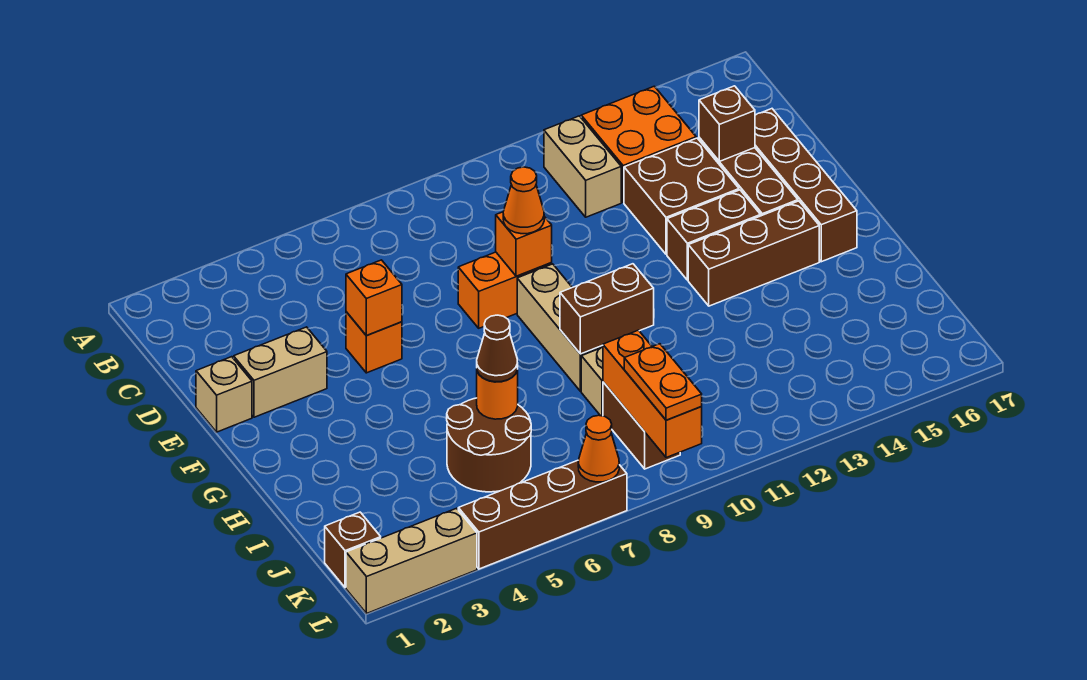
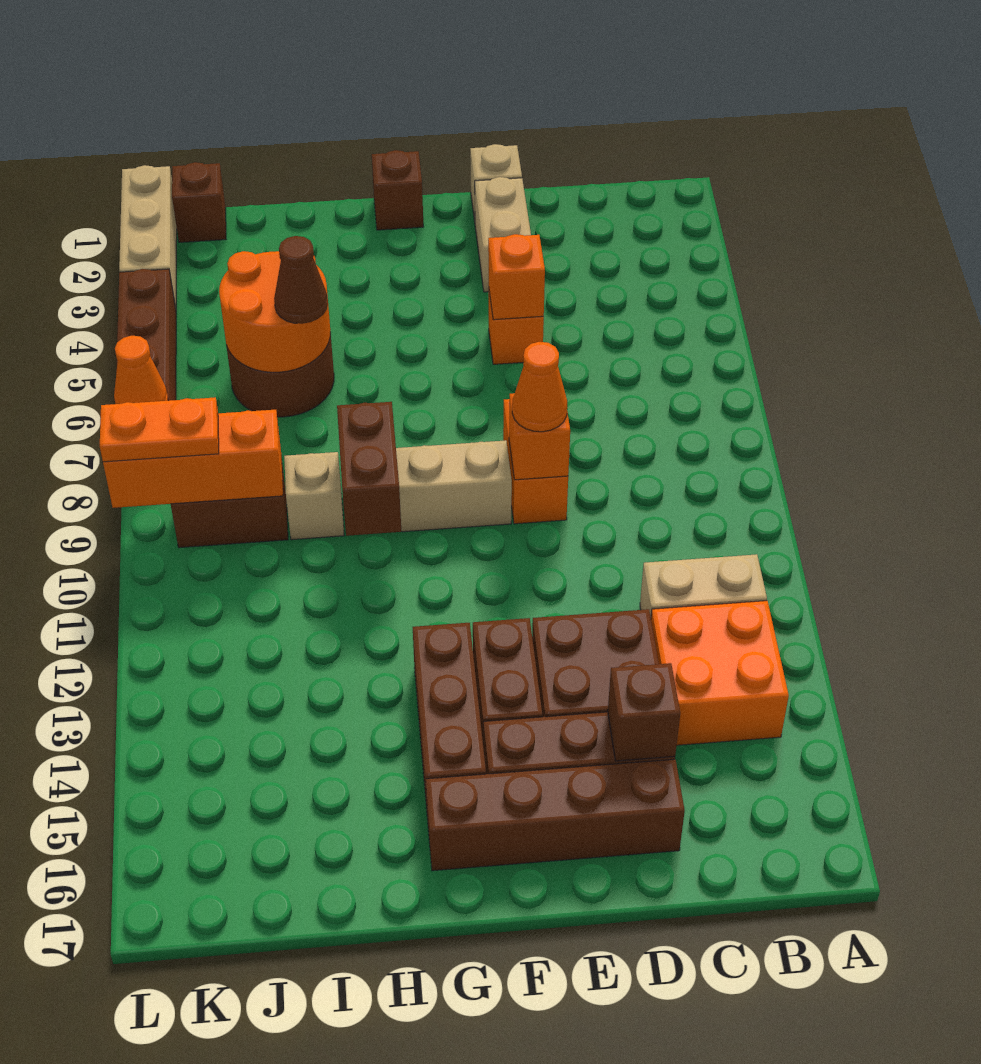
none -> brown 1x1 brick [372,150,423,230]
orange 1x1 round brick [477,370,518,419] -> orange 2x2 round brick [219,251,330,372]

